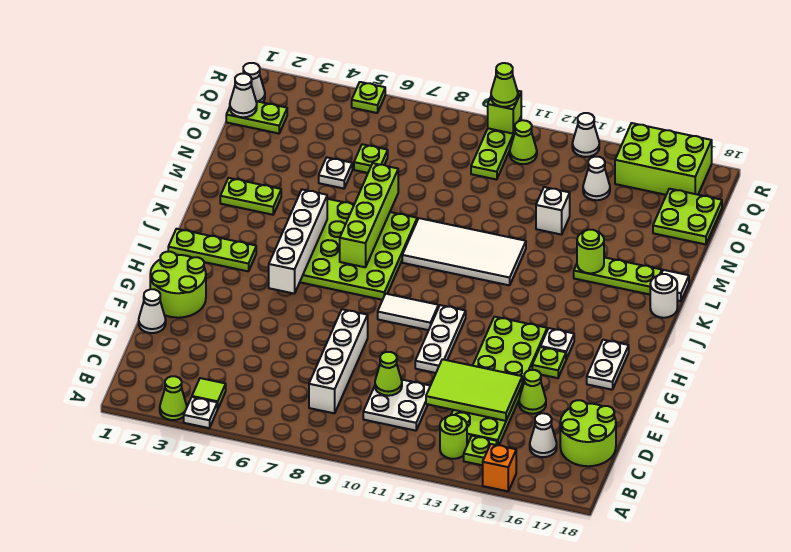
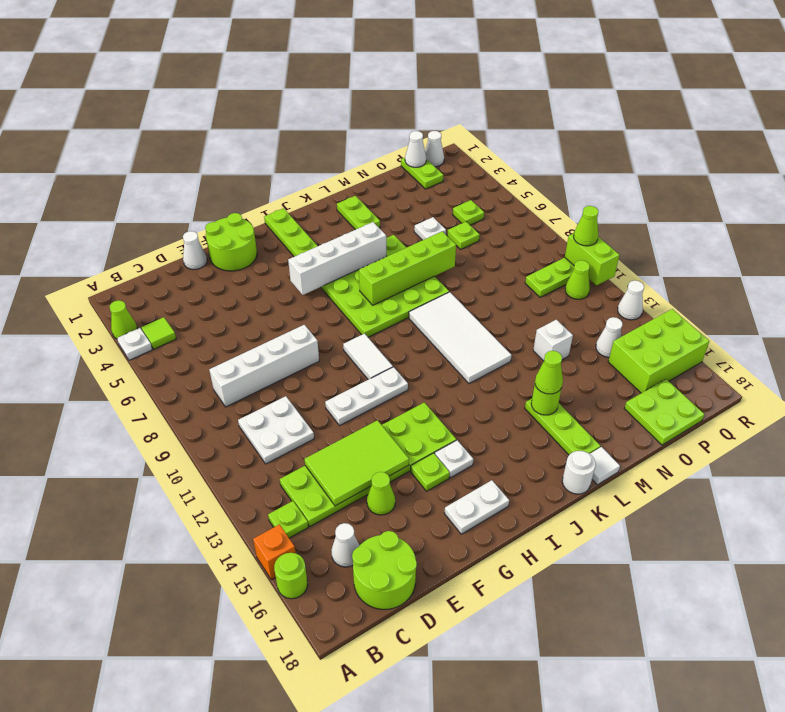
lime 1x1 round brick [440,415,467,459] -> lime 1x1 round brick moved to [274,553,308,599]
lime 1x1 cone [375,352,402,396] -> lime 1x1 cone moved to [535,351,563,394]
lime 2x3 tile [426,359,522,421] -> lime 2x3 tile turned to [305,420,409,506]
lime 2x3 brick [615,123,712,195] -> lime 2x3 brick turned to [608,309,709,393]
lime 1x1 plate [352,82,385,113] -> lime 1x1 plate moved to [453,200,484,225]
lime 1x1 brick [488,91,521,134] -> lime 1x2 brick [565,233,619,285]

